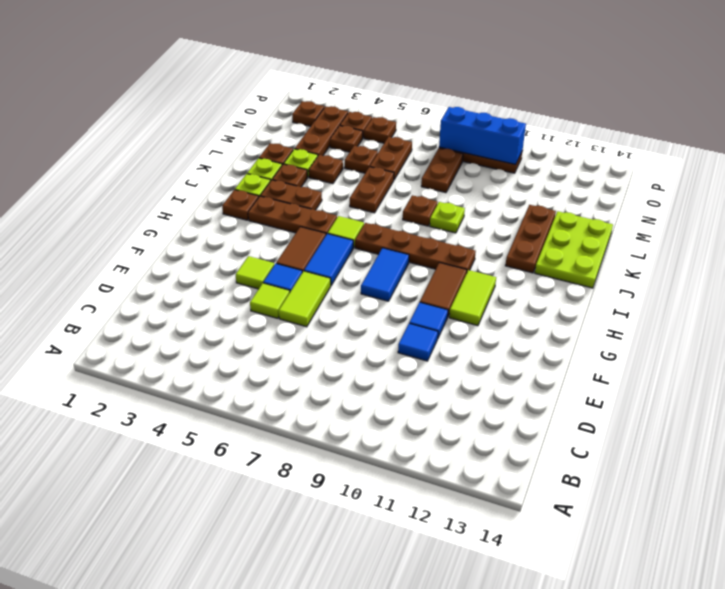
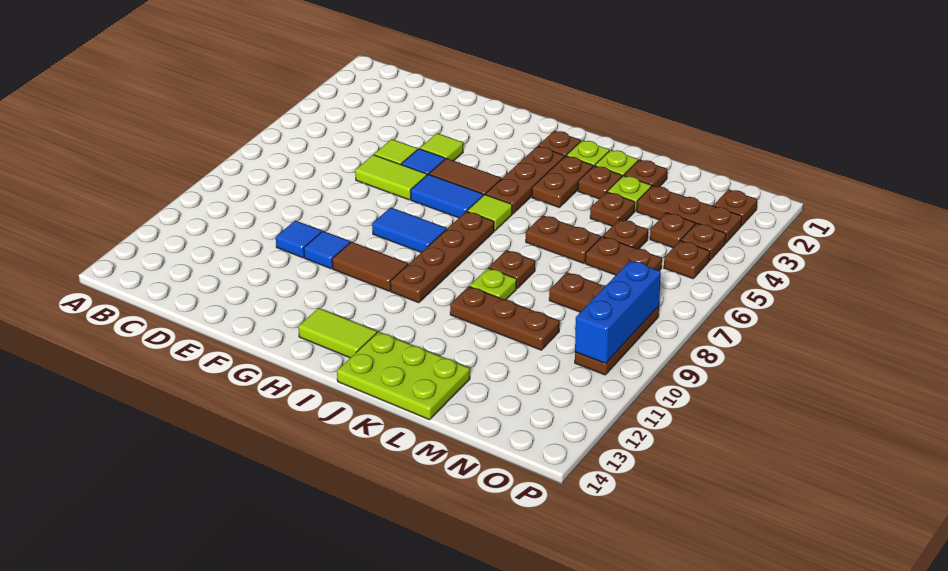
lime 1x2 tile [449,270,496,326] -> lime 1x2 tile moved to [298,308,377,358]
brown 1x3 plate [505,205,556,273] -> brown 1x3 plate moved to [450,286,560,350]

